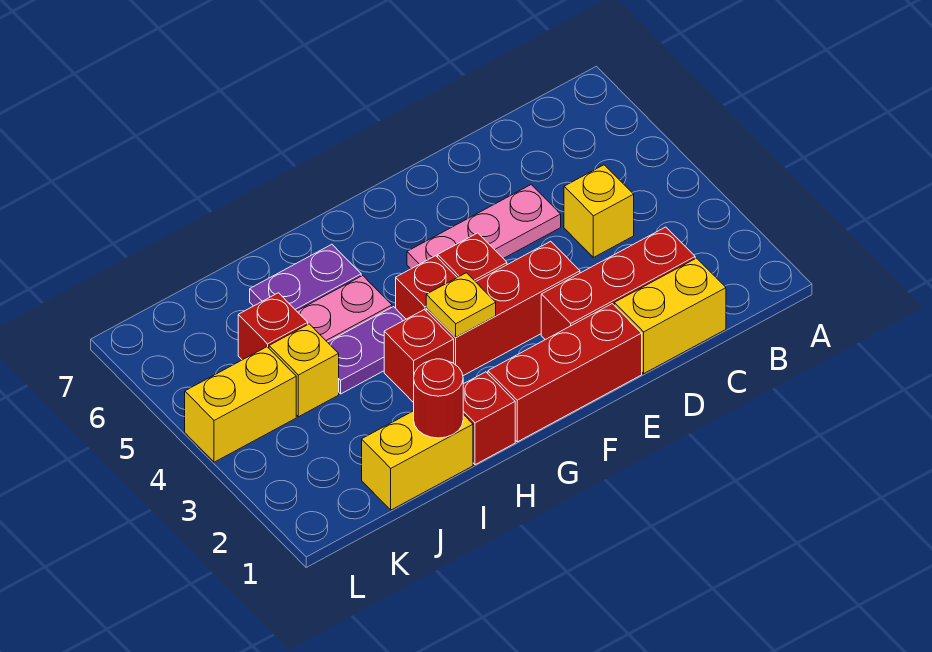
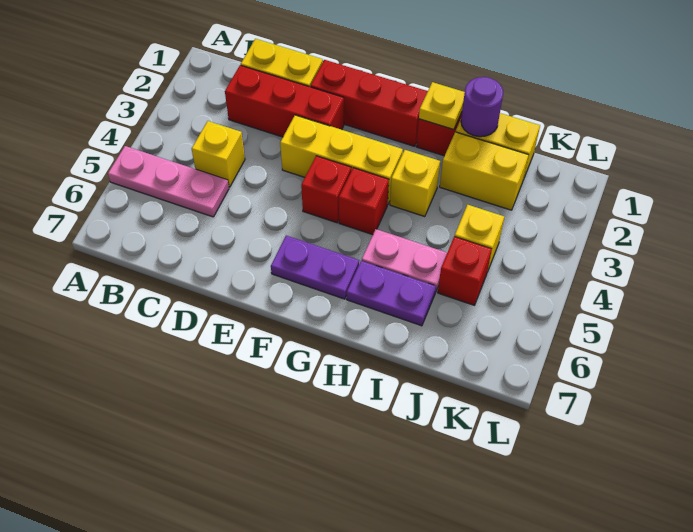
pink 1x3 plate [407,185,561,269] -> pink 1x3 plate moved to [108,146,229,217]
red 1x3 brick [426,241,580,376] -> yellow 1x3 brick [280,115,403,204]
yellow 1x1 plate [426,273,496,337] -> yellow 1x1 plate moved to [419,82,465,130]
red 1x1 brick [384,310,454,403] -> yellow 1x1 brick [390,150,440,217]
purple 1x2 plate [328,307,406,394] -> purple 1x2 plate moved to [271,236,359,299]
red 1x1 round brick [414,359,463,438] -> purple 1x1 round brick [461,77,503,137]
yellow 1x2 brick [185,347,296,462] -> yellow 1x2 brick moved to [440,132,529,210]

